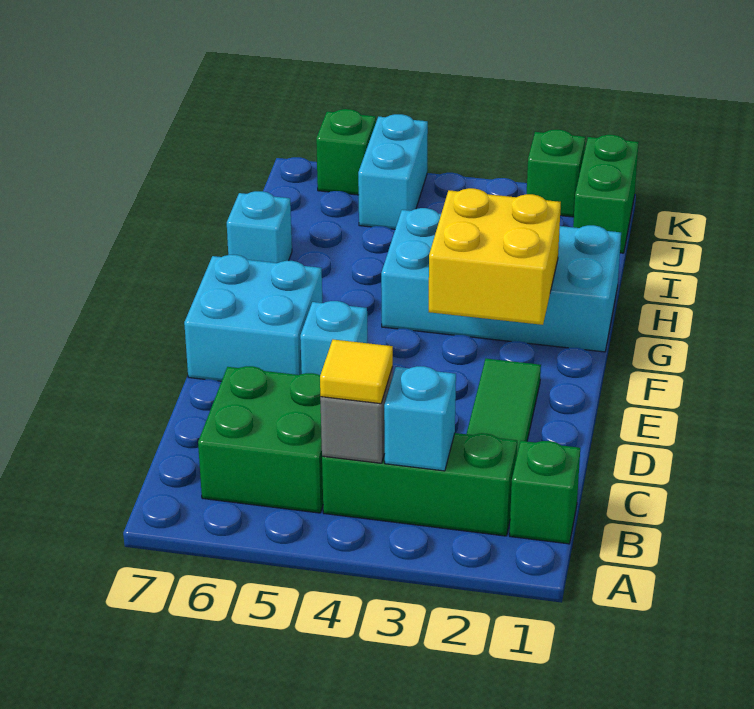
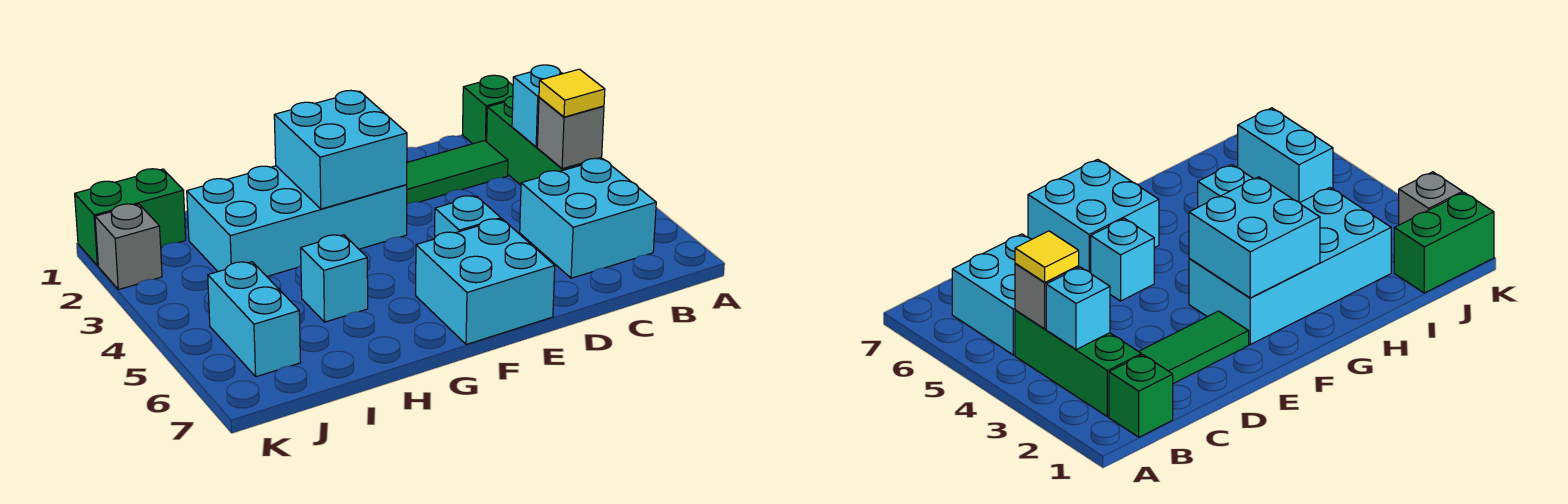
green 2x2 brick [198,366,323,513] -> cyan 2x2 brick [520,158,656,278]
yellow 2x2 brick [429,188,561,325] -> cyan 2x2 brick [274,90,407,209]
cyan 2x4 brick [381,208,621,352] -> cyan 2x4 brick turned to [187,166,407,276]
cyan 1x1 brick [227,191,292,263] -> cyan 1x1 brick moved to [301,235,368,322]
cyan 1x2 brick [358,114,428,229] -> cyan 1x2 brick turned to [208,262,300,377]
green 1x1 brick [527,130,585,217] -> grey 1x1 brick [95,204,162,290]
green 1x1 brick [316,109,376,195] -> none

